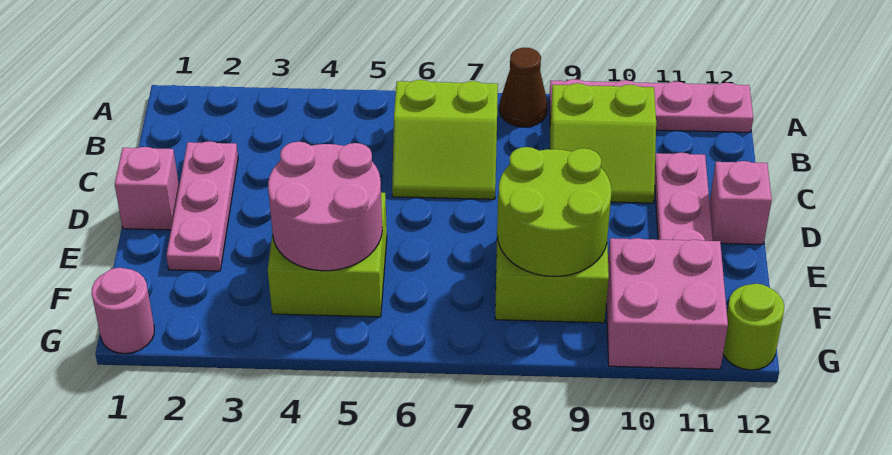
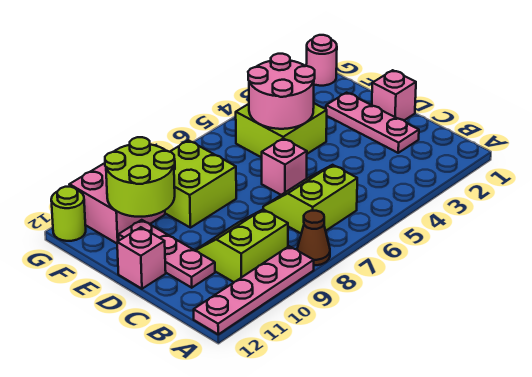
none -> pink 1x1 brick [262,138,307,195]
lime 2x2 round brick [497,147,612,277] -> lime 2x2 round brick moved to [105,137,175,217]

